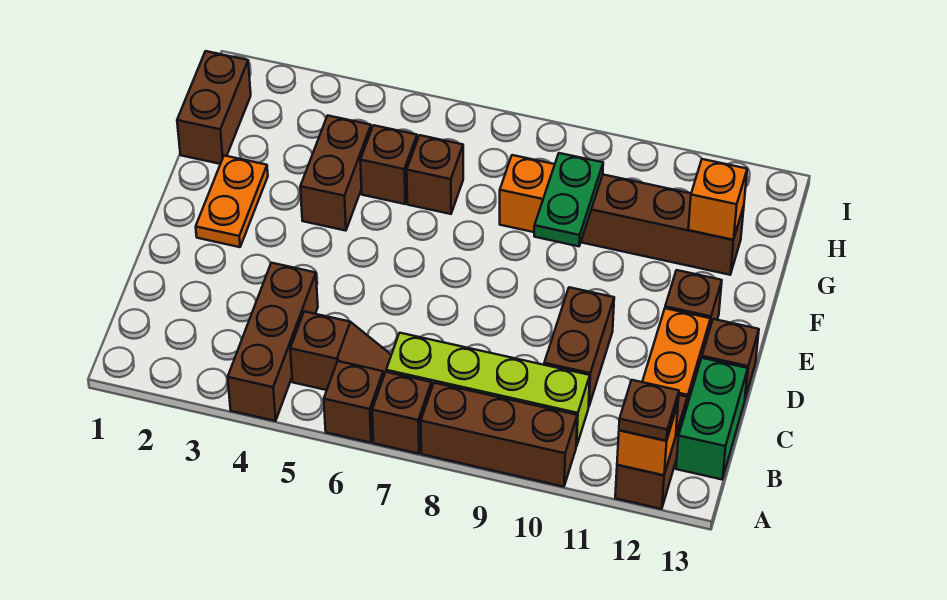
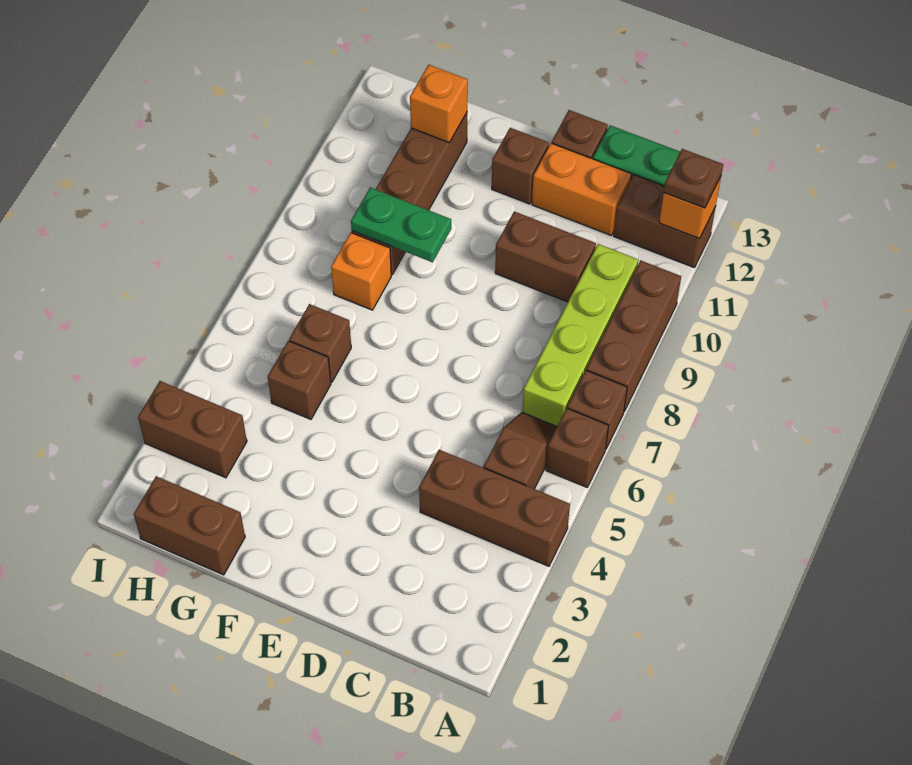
orange 1x2 plate [196,156,268,247] -> none
brown 1x2 brick [300,116,371,231] -> brown 1x2 brick moved to [138,381,247,478]

